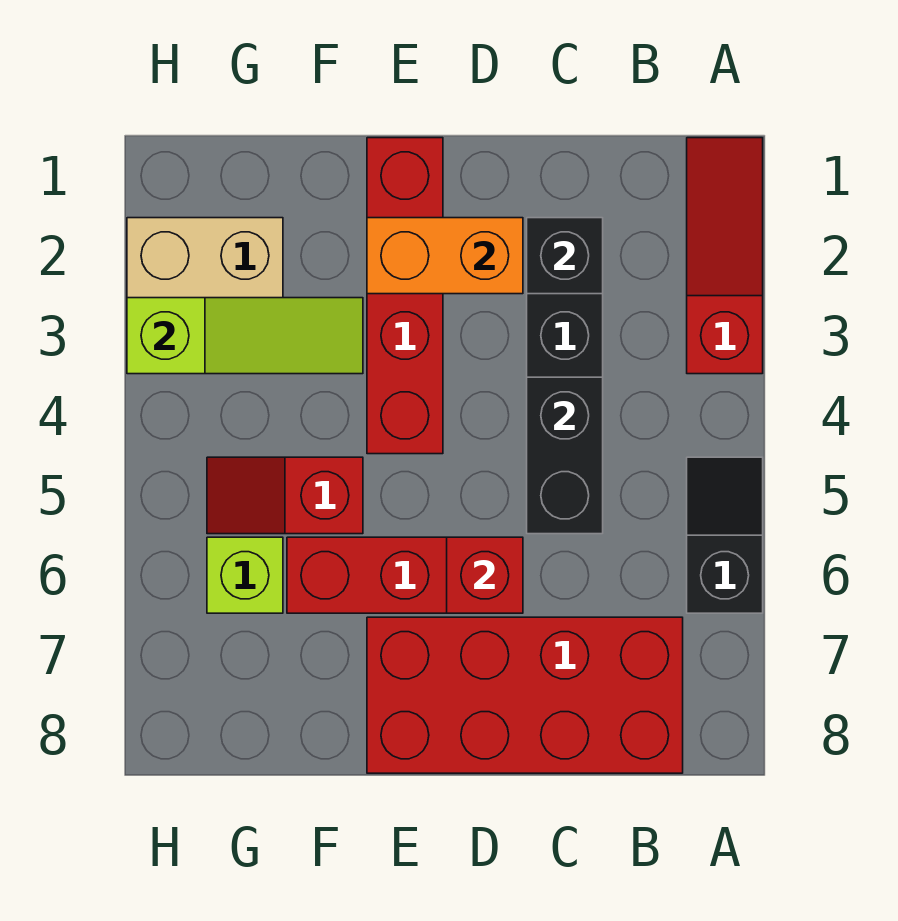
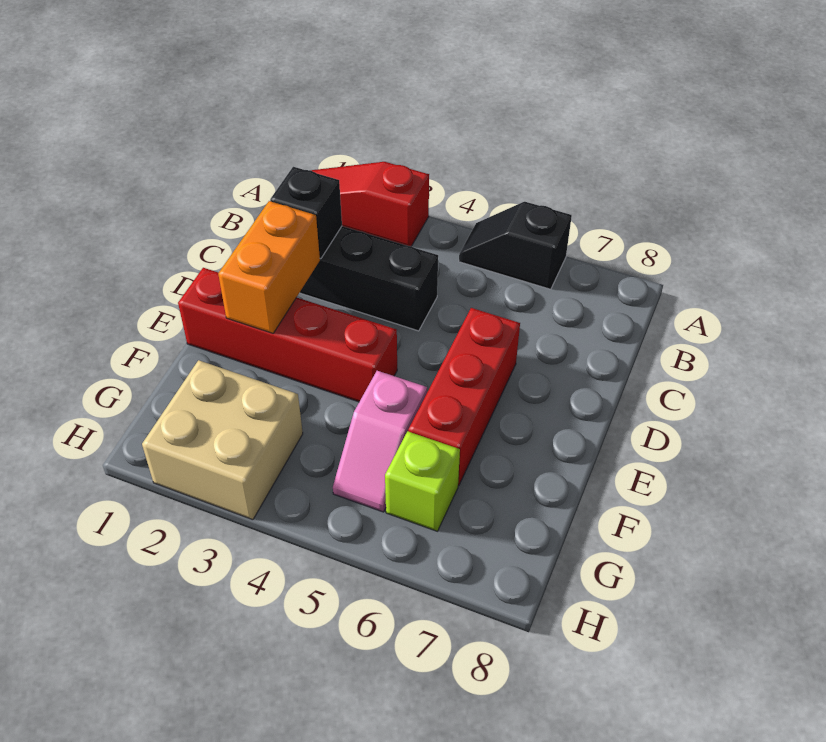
red 2x4 brick [367,617,683,773] -> none
black 1x2 brick [527,377,603,534] -> none
red 1x1 brick [447,537,523,613] -> none
lime 1x3 slope [127,298,363,374] -> none
red 1x2 slope [207,457,363,534] -> pink 1x2 slope [333,371,427,512]

